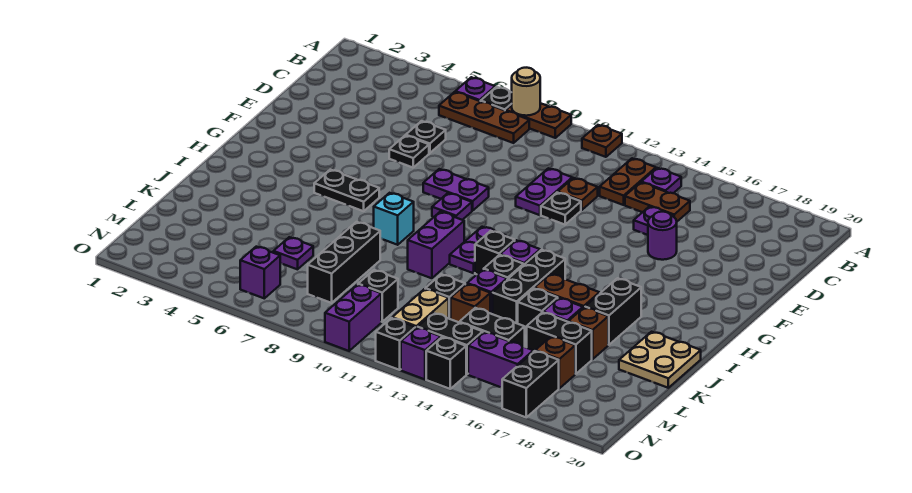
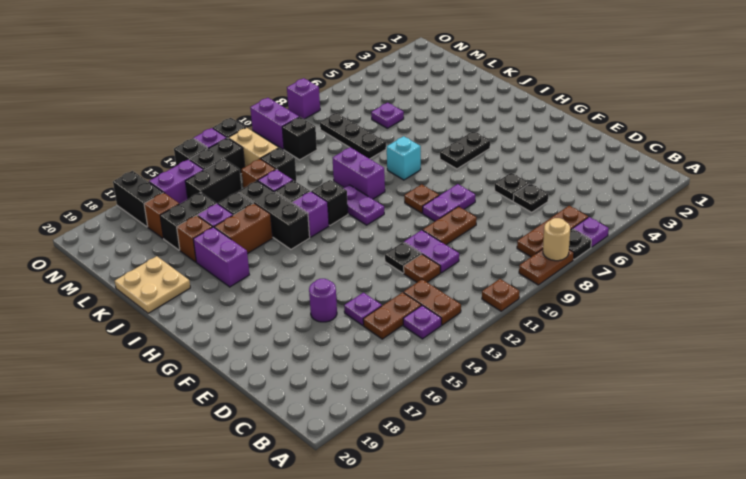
none -> brown 1x2 plate [423,207,477,245]
purple 1x1 plate [432,193,472,220] -> brown 1x1 plate [404,184,439,213]
black 1x2 brick [585,278,641,345] -> purple 1x2 brick [193,227,249,287]
black 1x3 brick [308,222,380,303] -> black 1x3 plate [320,113,386,159]
purple 1x1 brick [240,247,280,298] -> purple 1x1 brick moved to [287,78,320,119]

